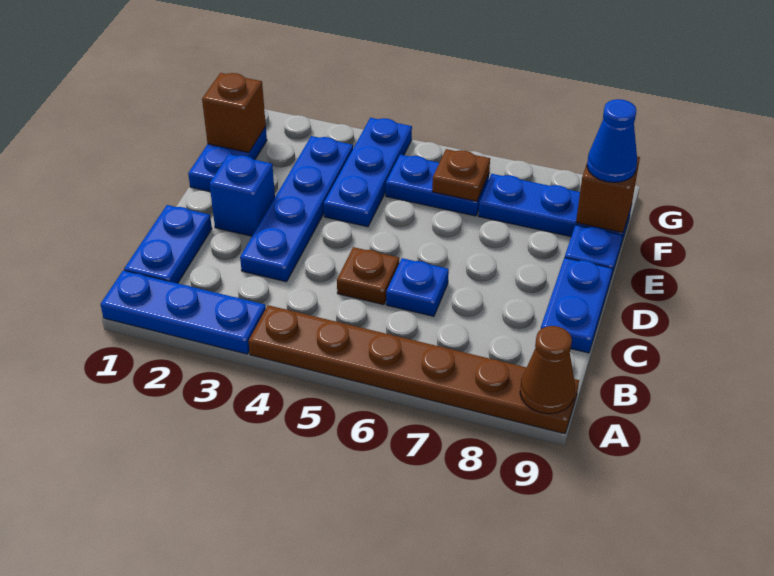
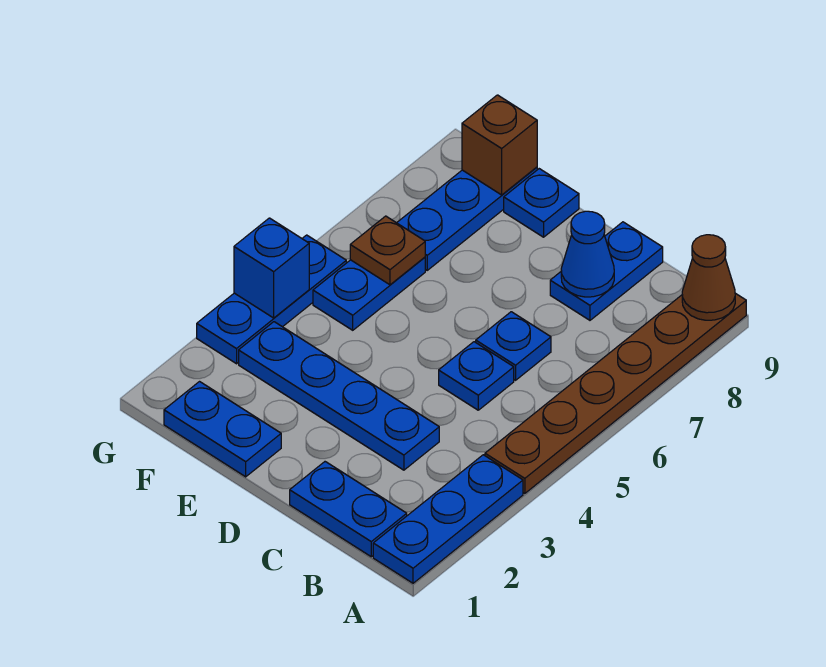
brown 1x1 plate [337,247,399,305] -> blue 1x1 plate [439,342,514,410]
blue 1x2 plate [541,258,613,353] -> blue 1x2 plate turned to [550,222,663,320]
blue 1x1 brick [210,154,275,236] -> blue 1x1 brick moved to [234,218,309,318]
blue 1x3 plate [324,118,412,227] -> blue 1x3 plate turned to [197,235,346,364]
brown 1x1 brick [202,73,266,153] -> none
blue 1x1 cone [587,99,637,182] -> blue 1x1 cone moved to [561,211,614,297]

